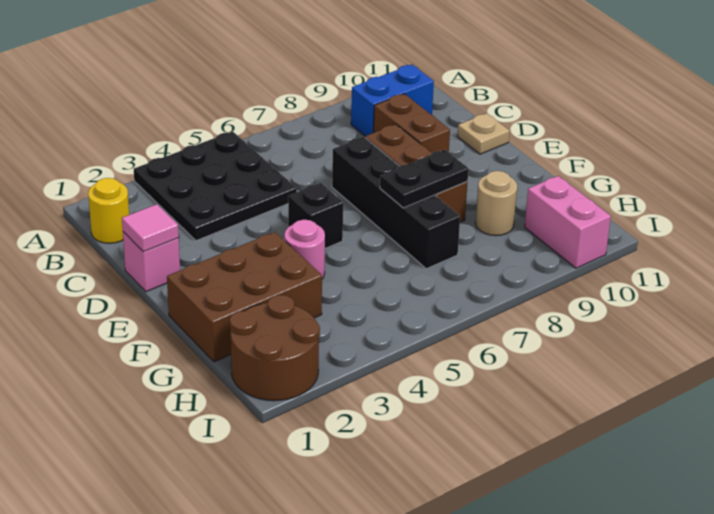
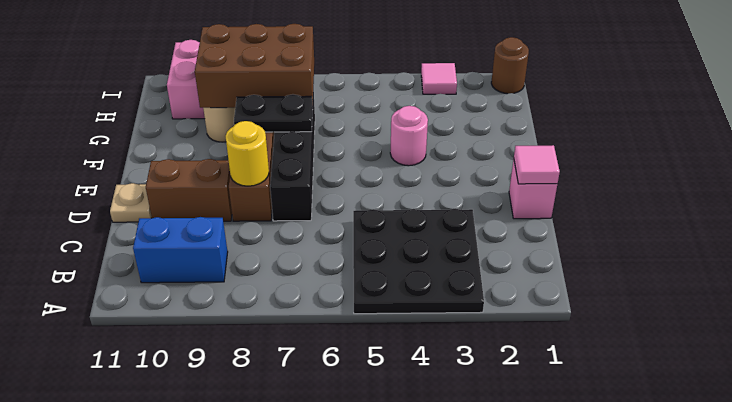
yellow 1x1 round brick [88,178,129,243] -> yellow 1x1 round brick moved to [226,121,269,186]
brown 1x2 brick [374,94,450,153] -> brown 1x2 brick turned to [146,159,232,221]
black 1x1 brick [288,183,343,248] -> none
brown 2x3 brick [167,232,322,362] -> brown 2x3 brick moved to [195,24,314,108]
brown 2x2 round brick [230,295,320,401] -> brown 1x1 round brick [491,37,529,94]
none -> pink 1x1 tile [421,63,457,94]

